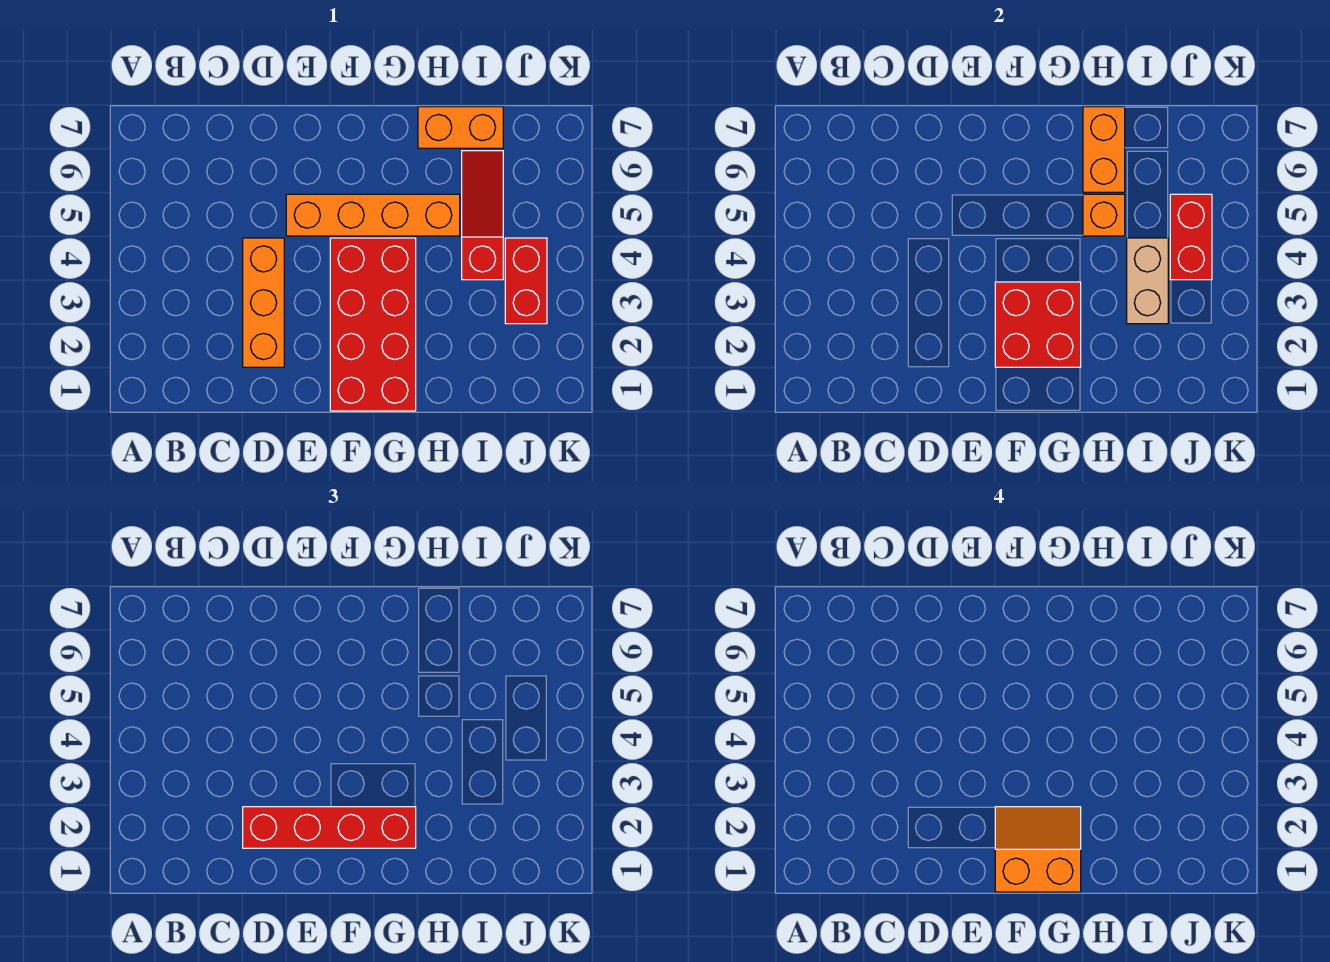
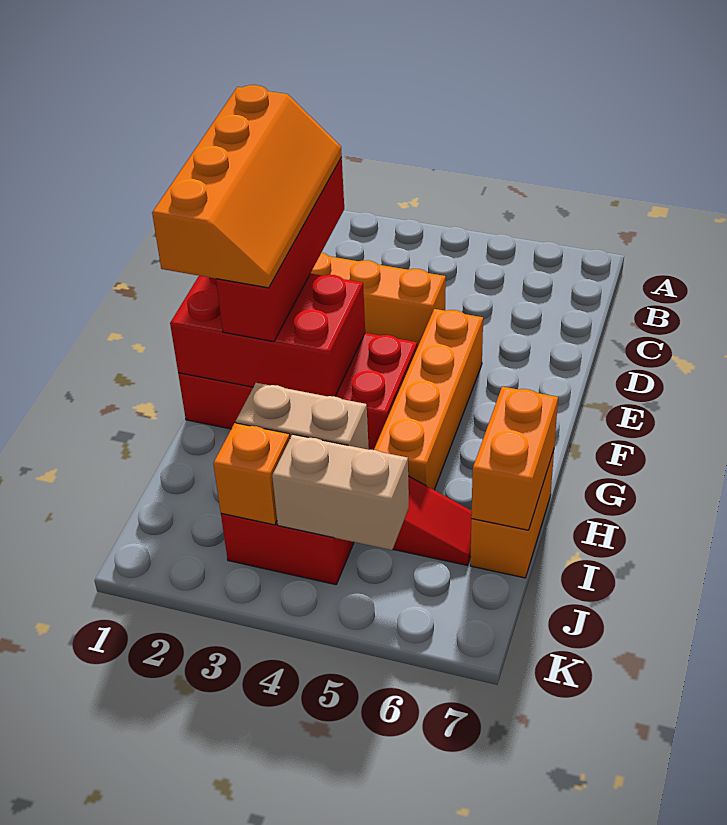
orange 2x2 slope [995,807,1081,892] -> orange 2x4 slope [152,85,342,288]
red 2x2 brick [995,282,1081,367] -> red 2x3 brick [170,274,365,396]
orange 1x1 brick [1083,194,1125,236] -> orange 1x1 brick moved to [213,423,290,525]
orange 1x2 brick [1083,107,1125,192] -> orange 1x2 brick turned to [471,386,558,530]
red 1x2 brick [1170,194,1212,280] -> tan 1x2 brick [272,434,409,550]

